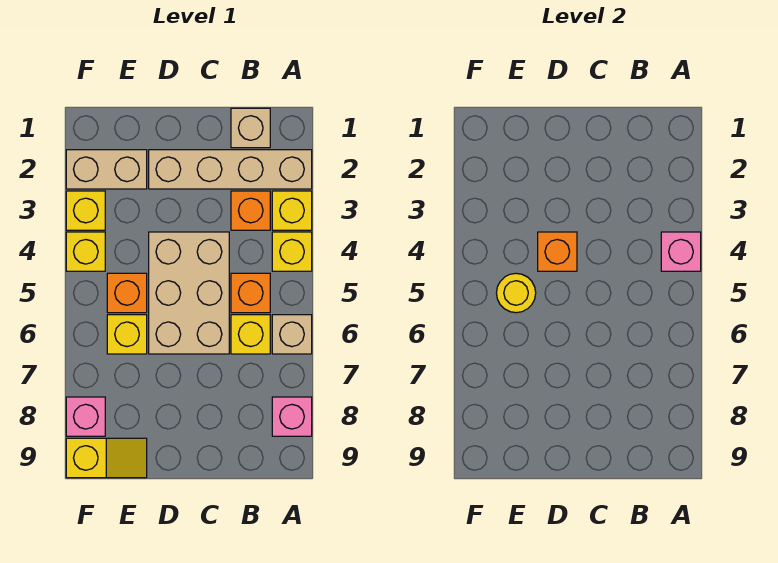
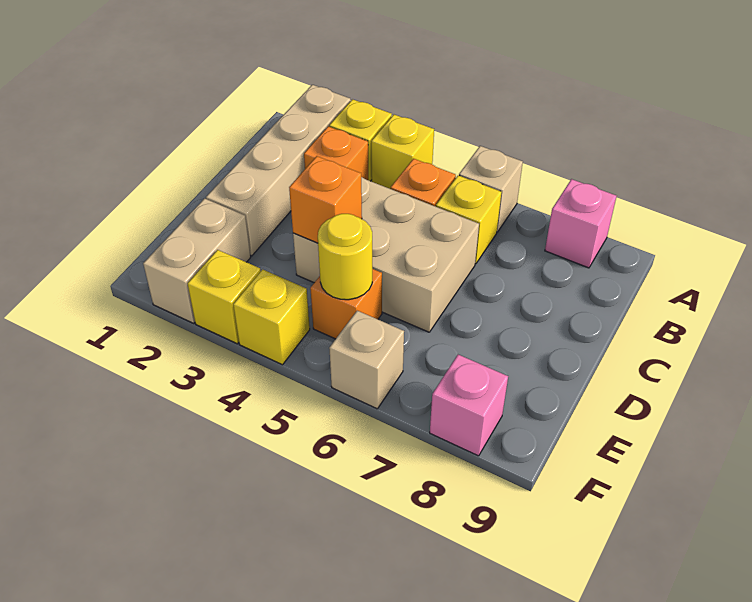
pink 1x1 brick [661,232,701,271] -> none
tan 1x1 brick [231,108,270,148] -> tan 1x1 brick moved to [329,311,404,409]
yellow 1x1 brick [107,315,147,354] -> none
yellow 1x2 slope [66,438,147,478] -> none

